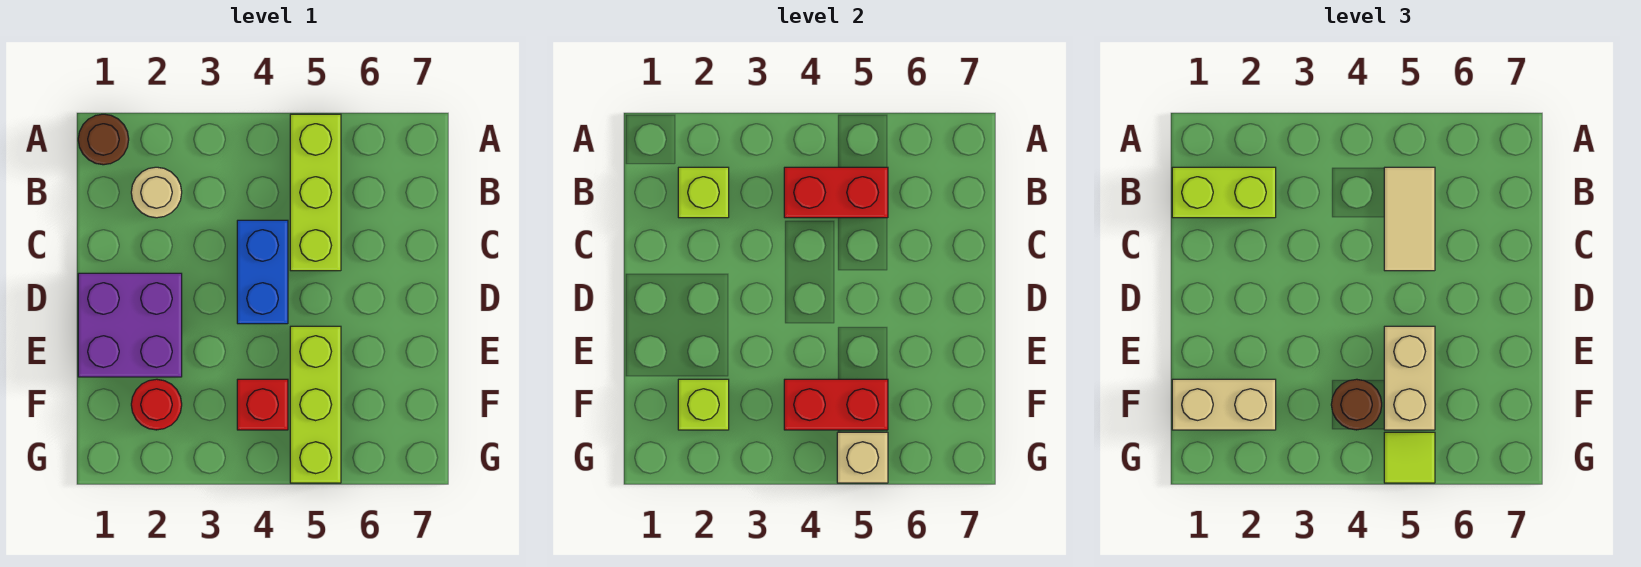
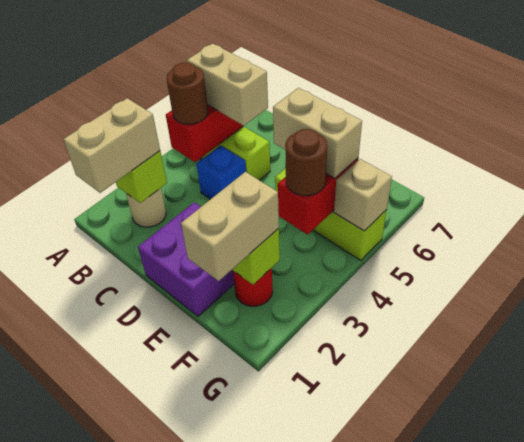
brown 1x1 round brick [78,114,129,165] -> brown 1x1 round brick moved to [167,63,208,124]
lime 1x2 brick [1172,167,1276,218] -> tan 1x2 brick [64,98,160,193]
tan 1x2 tile [1384,167,1435,271] -> tan 1x2 brick [187,44,268,126]
blue 1x2 brick [237,220,288,324] -> blue 1x1 brick [196,146,246,199]
red 1x1 brick [237,379,288,430] -> none
lime 1x1 tile [1384,432,1435,483] -> none

